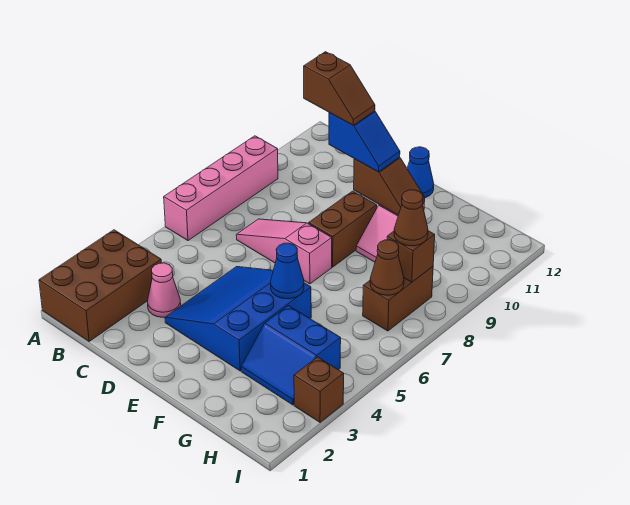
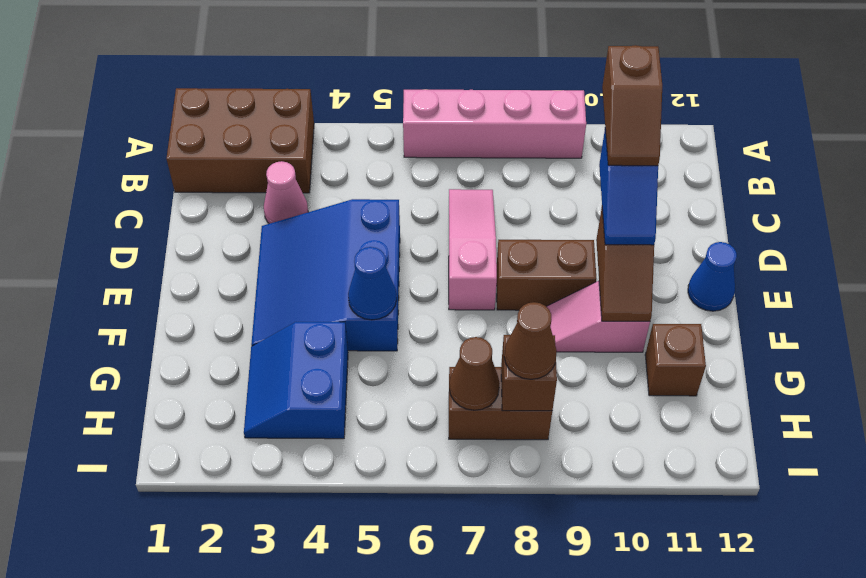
blue 3x3 slope [165,267,311,371] -> blue 3x3 slope turned to [251,199,400,351]
brown 1x1 brick [294,357,344,422] -> brown 1x1 brick moved to [645,324,706,396]

